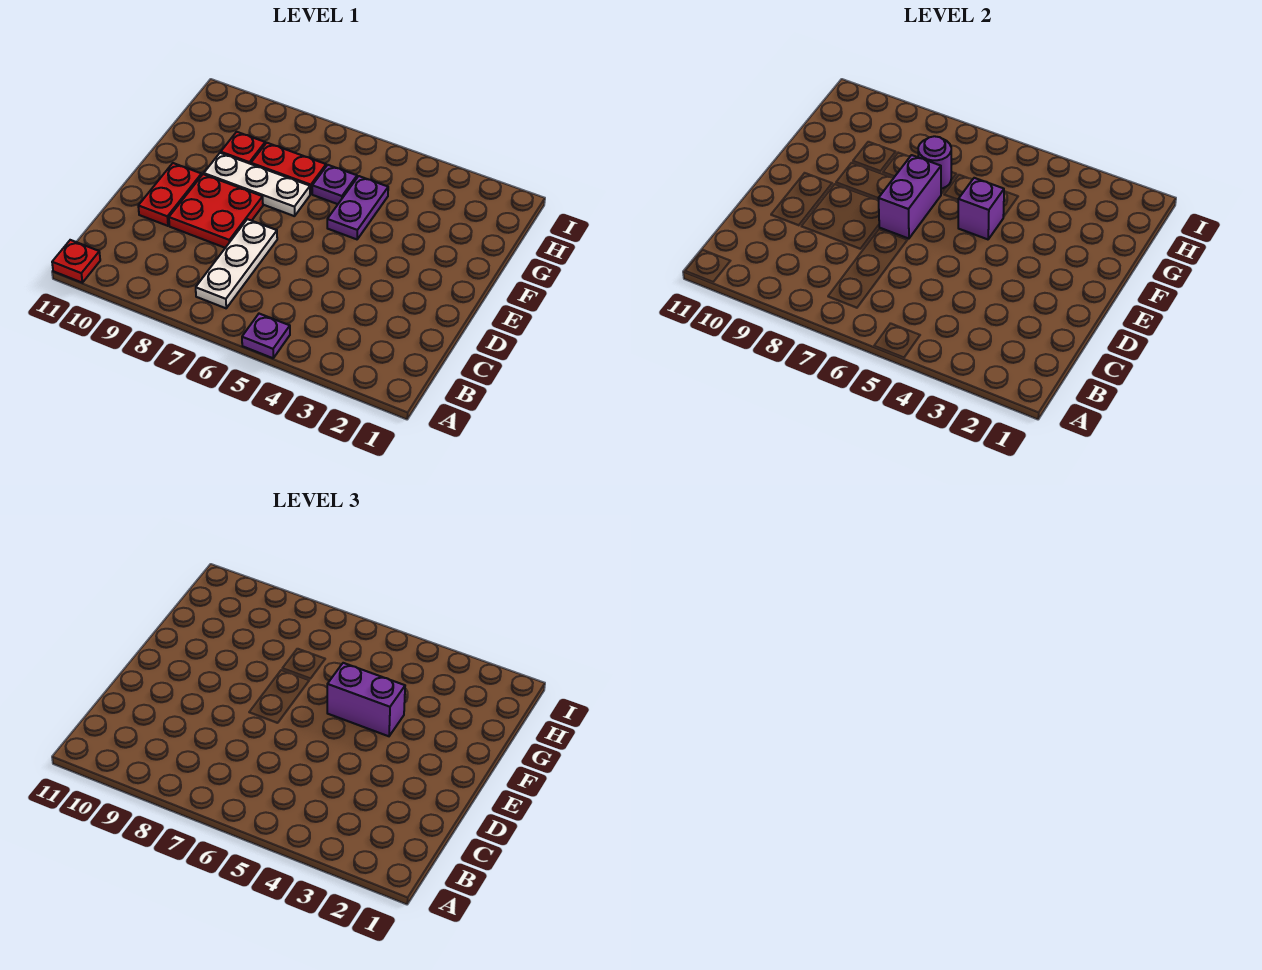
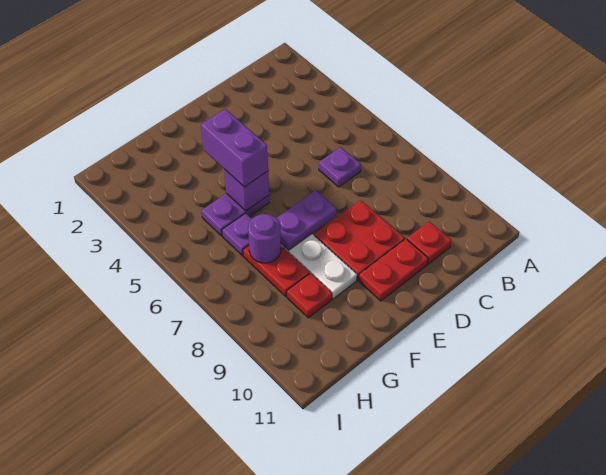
purple 1x1 plate [242,314,290,358] -> purple 1x1 plate moved to [319,147,361,187]
red 1x1 plate [52,240,100,283] -> red 1x1 plate moved to [407,221,451,264]
white 1x3 plate [196,219,277,308] -> none
purple 1x2 brick [879,155,941,239] -> purple 1x2 plate [277,190,336,250]

